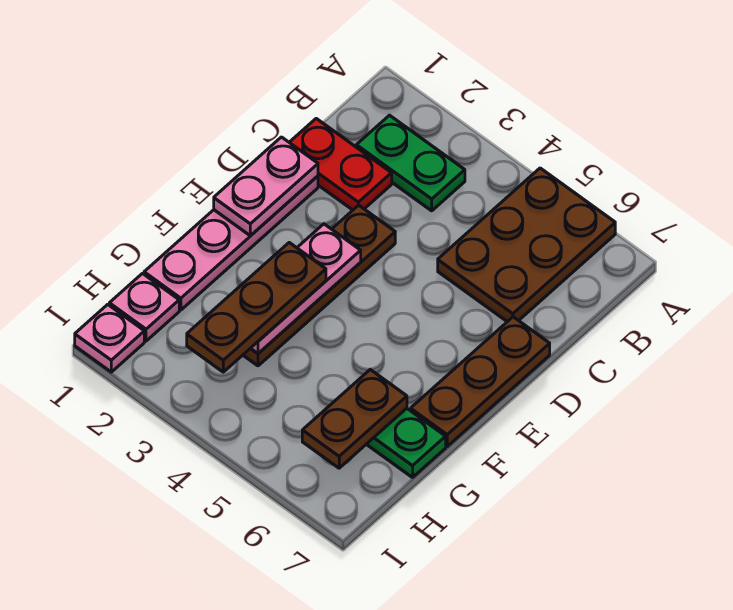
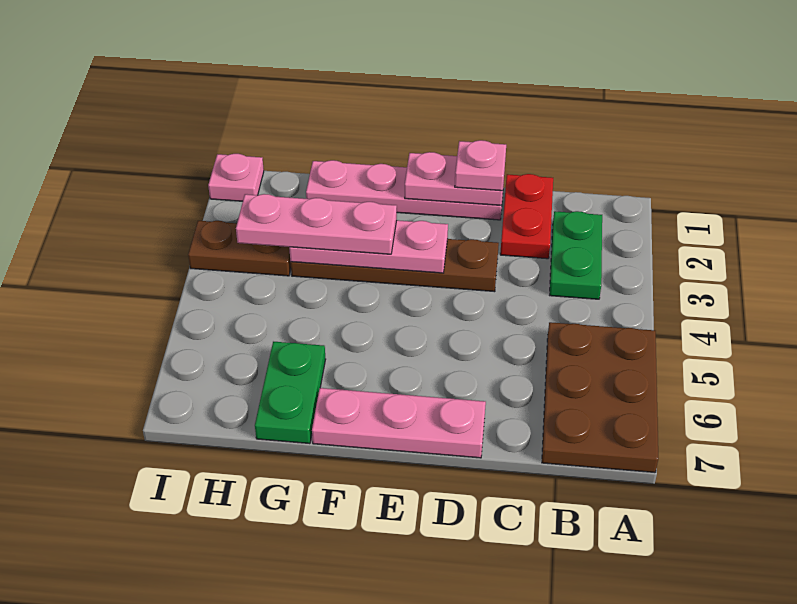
brown 2x3 plate [438,168,615,322] -> brown 2x3 plate turned to [542,322,658,472]
brown 1x3 plate [411,317,550,446] -> pink 1x3 plate [312,388,486,458]
brown 1x3 plate [187,243,326,372] -> pink 1x3 plate [236,194,397,254]
brown 1x2 plate [302,370,407,468] -> brown 1x2 plate moved to [188,221,291,276]
pink 1x1 plate [109,274,179,341] -> pink 1x1 plate moved to [455,140,506,191]

